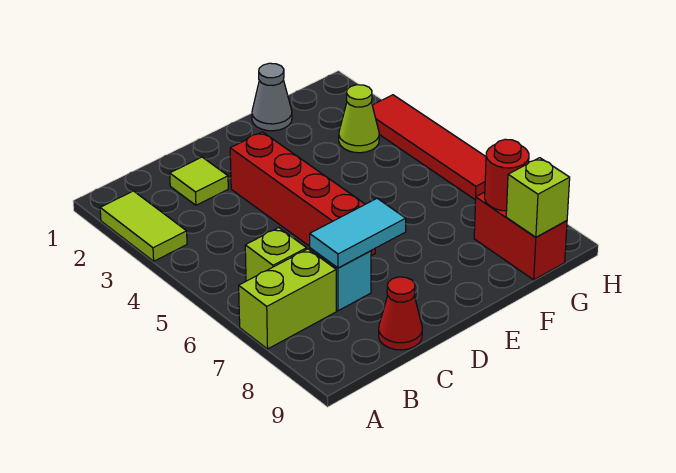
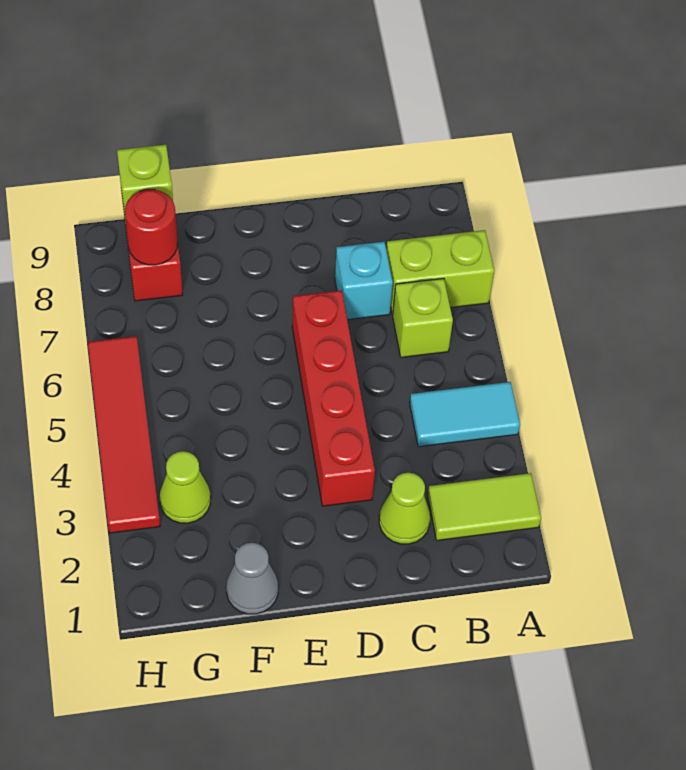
lime 1x2 tile [100,191,187,261] -> lime 1x2 tile turned to [428,473,541,540]
lime 1x1 tile [170,157,228,205] -> lime 1x1 cone [379,473,430,544]
cyan 1x2 tile [310,198,406,268] -> cyan 1x2 tile moved to [410,382,520,447]
red 1x1 cone [379,277,422,350] -> none

